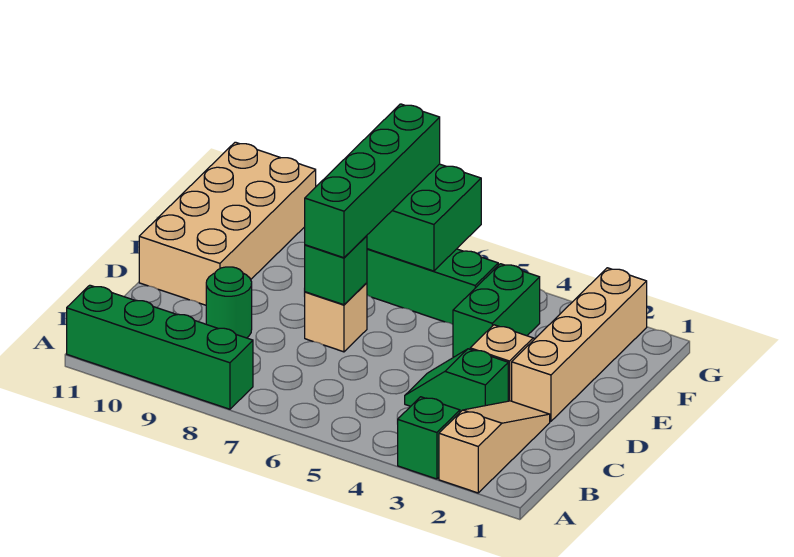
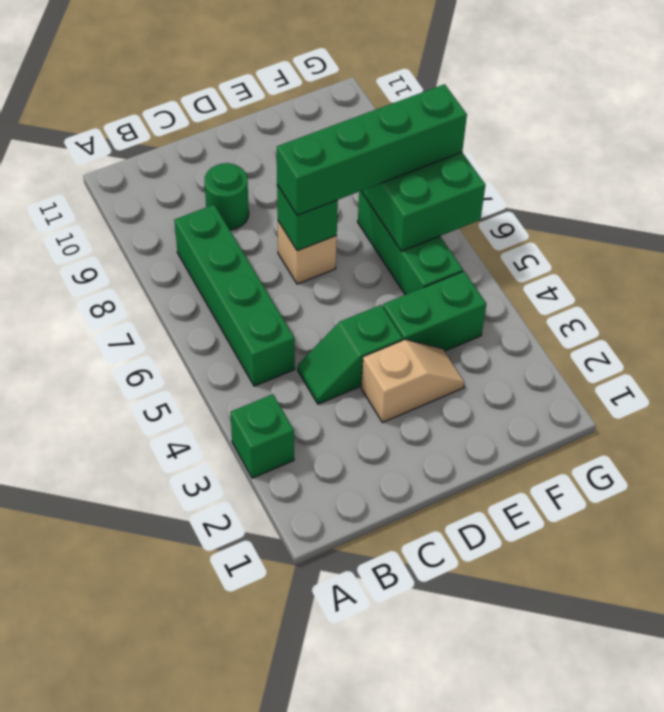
tan 1x3 slope [439,401,550,493] -> none
green 1x4 brick [67,285,253,409] -> green 1x4 brick moved to [174,205,295,386]
green 1x2 slope [405,349,508,412] -> green 1x2 slope turned to [298,305,403,404]
tan 1x4 brick [512,268,647,422] -> none
tan 2x4 brick [139,142,316,305] -> none

